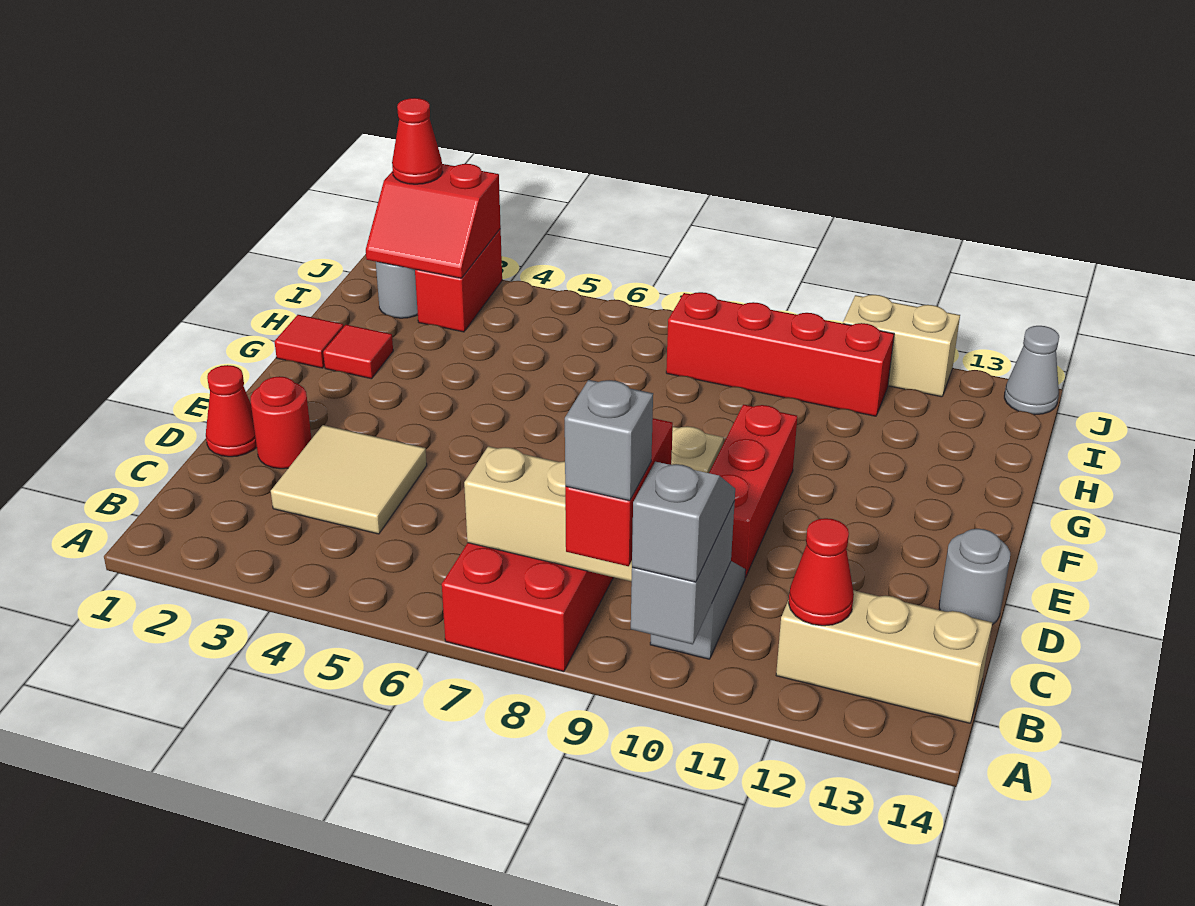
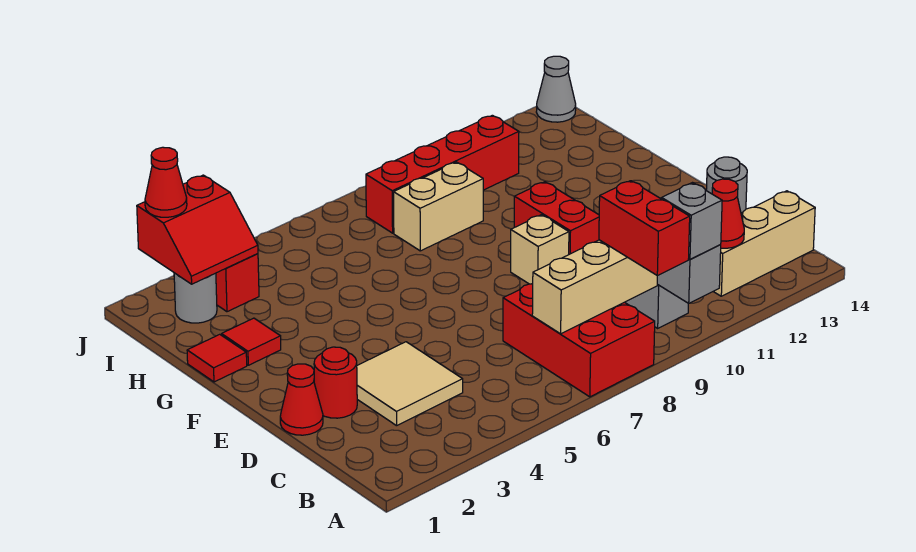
grey 1x1 brick [565,380,653,501] -> none
red 1x3 brick [709,404,797,578] -> red 1x2 brick [514,182,599,254]
tan 1x2 brick [843,295,960,397] -> tan 1x2 brick moved to [394,162,483,251]

